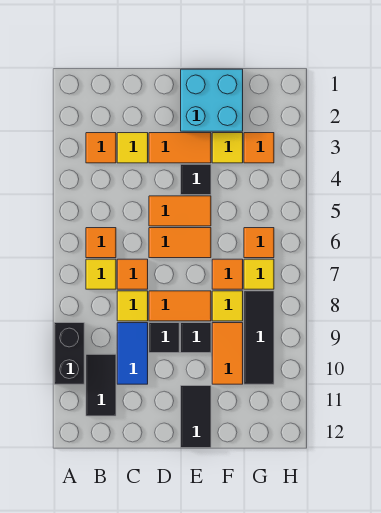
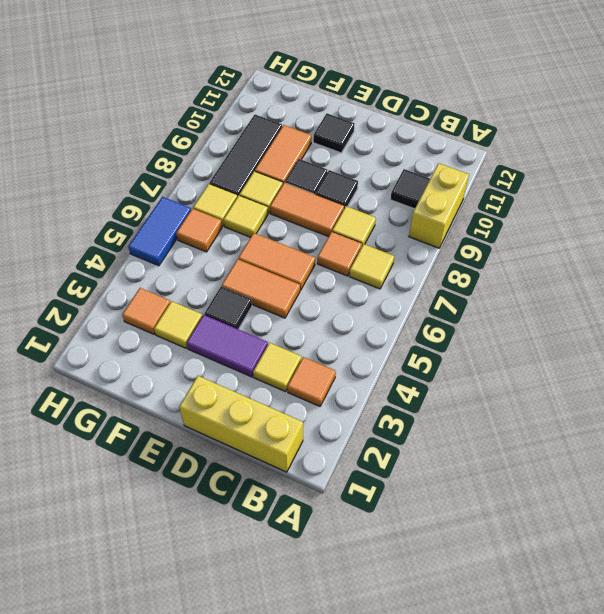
black 1x2 brick [54,323,84,384] -> yellow 1x2 brick [409,163,469,248]
none -> yellow 1x3 brick [179,376,303,472]
orange 1x1 tile [86,228,116,258] -> none
black 1x2 tile [86,354,116,416] -> black 1x1 tile [390,169,430,209]
blue 1x2 tile [117,323,148,384] -> blue 1x2 tile moved to [128,197,191,266]
orange 1x2 tile [149,133,211,163] -> purple 1x2 tile [187,315,268,377]
cyan 2x2 brick [181,69,243,131] -> none
black 1x2 tile [181,386,211,448] -> black 1x1 tile [313,114,355,153]
orange 1x1 tile [212,259,243,289] -> yellow 1x1 tile [224,196,268,237]

